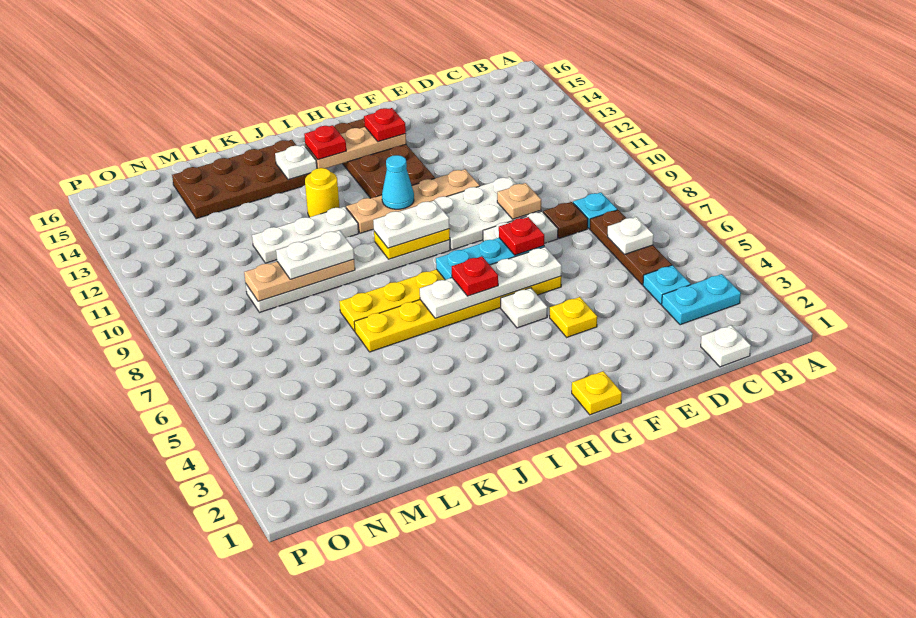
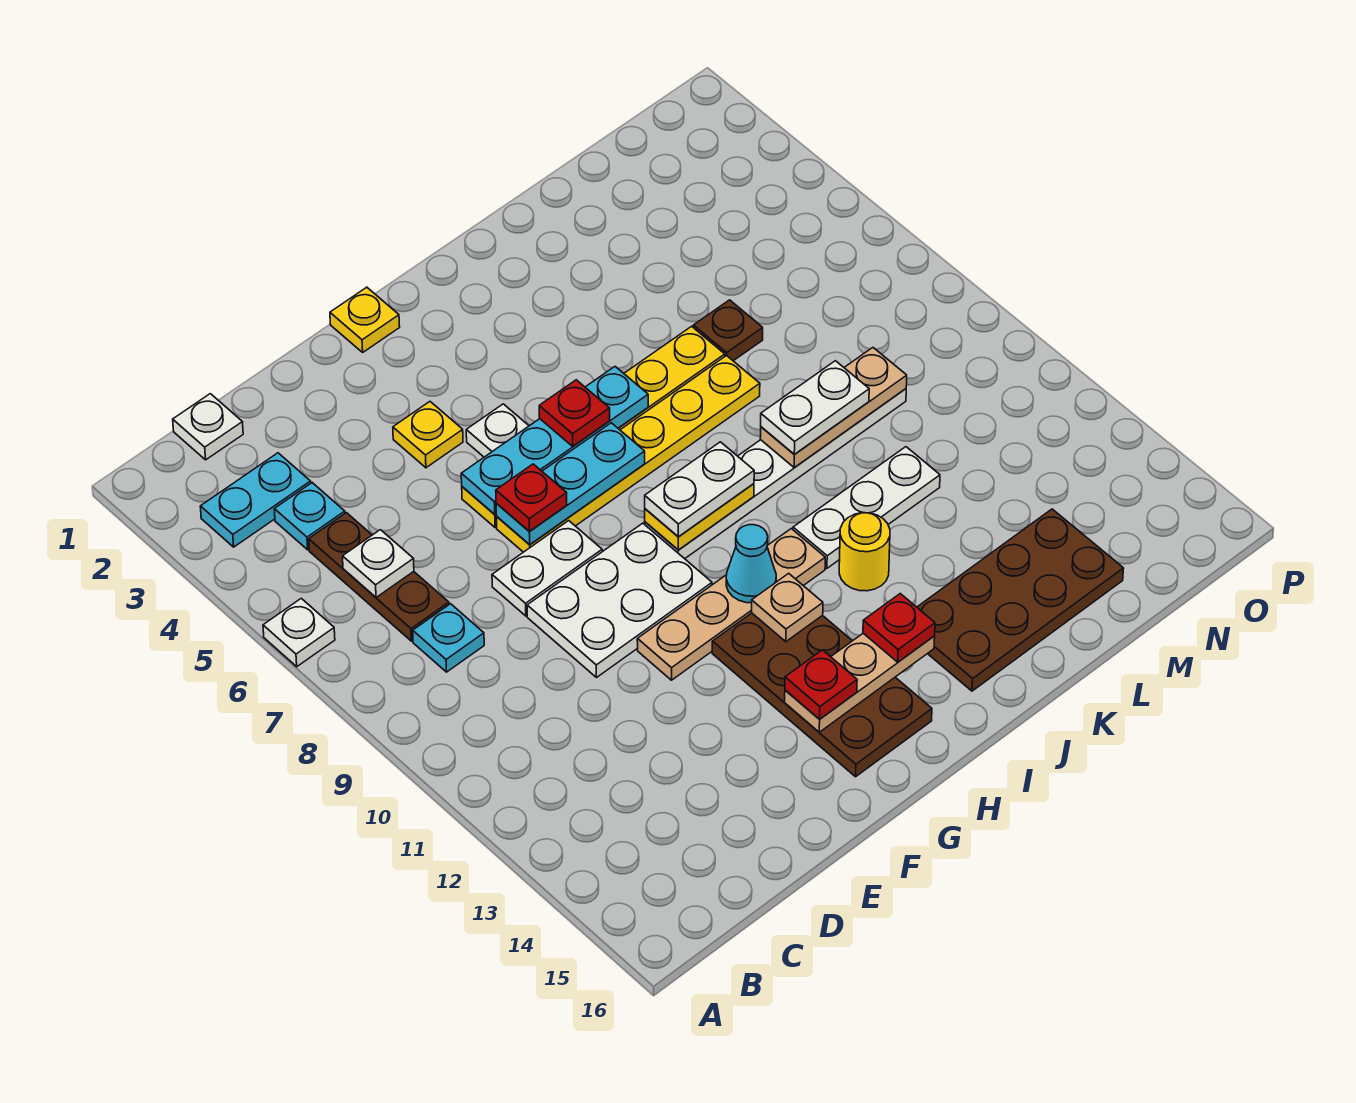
brown 1x1 plate [543,202,588,239] -> brown 1x1 plate moved to [693,300,763,361]
tan 1x1 plate [497,183,541,219] -> tan 1x1 plate moved to [752,573,823,642]
white 1x4 plate [420,247,562,318] -> cyan 1x4 plate [461,367,648,514]
white 1x1 plate [275,145,317,180] -> white 1x1 plate moved to [263,598,335,667]

